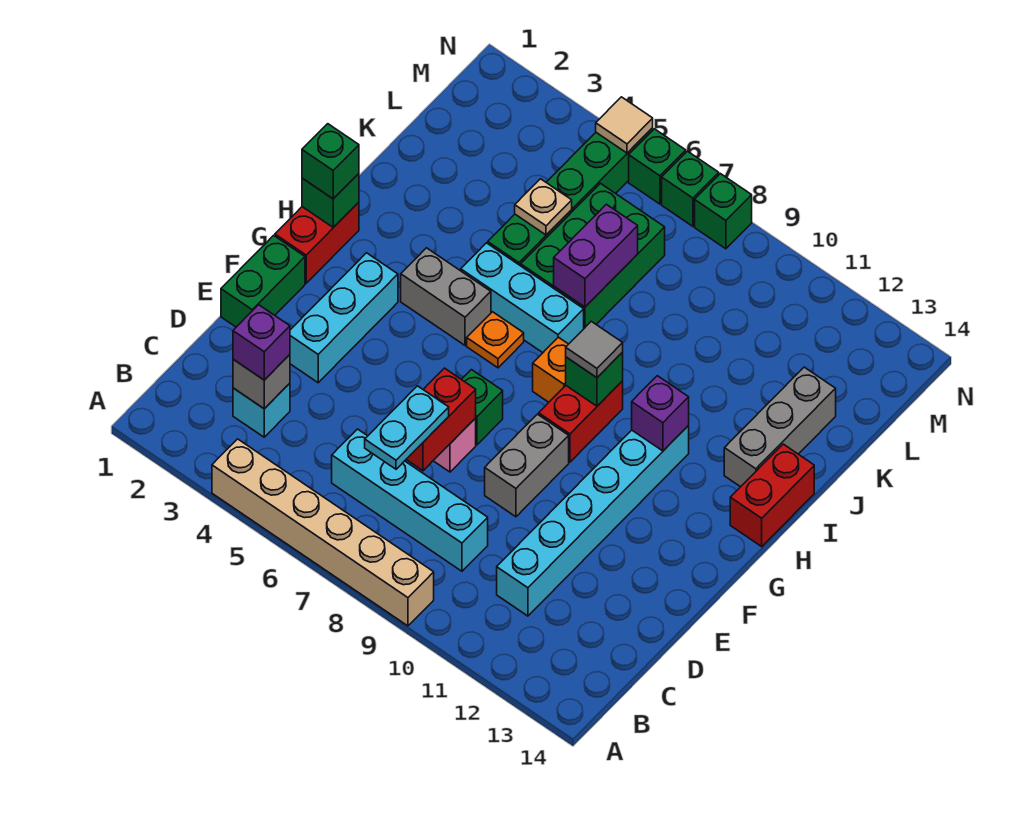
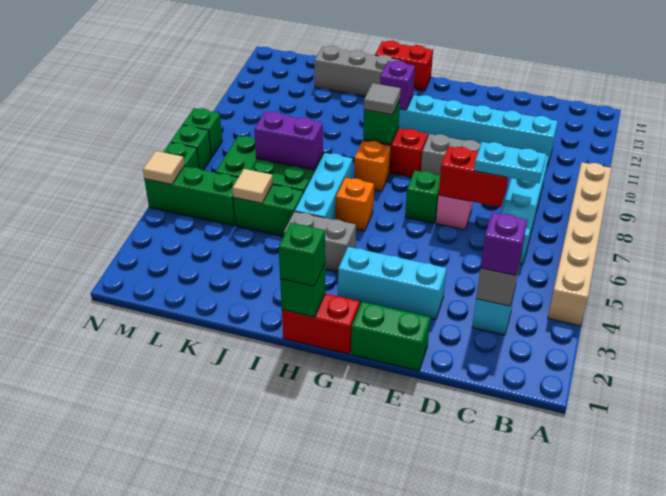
grey 1x2 brick [401,248,491,345] -> grey 1x2 brick turned to [284,211,356,272]
orange 1x1 plate [467,312,524,368] -> orange 1x1 brick [336,178,374,231]
tan 1x1 plate [515,179,572,235] -> tan 1x1 tile [233,169,273,203]

